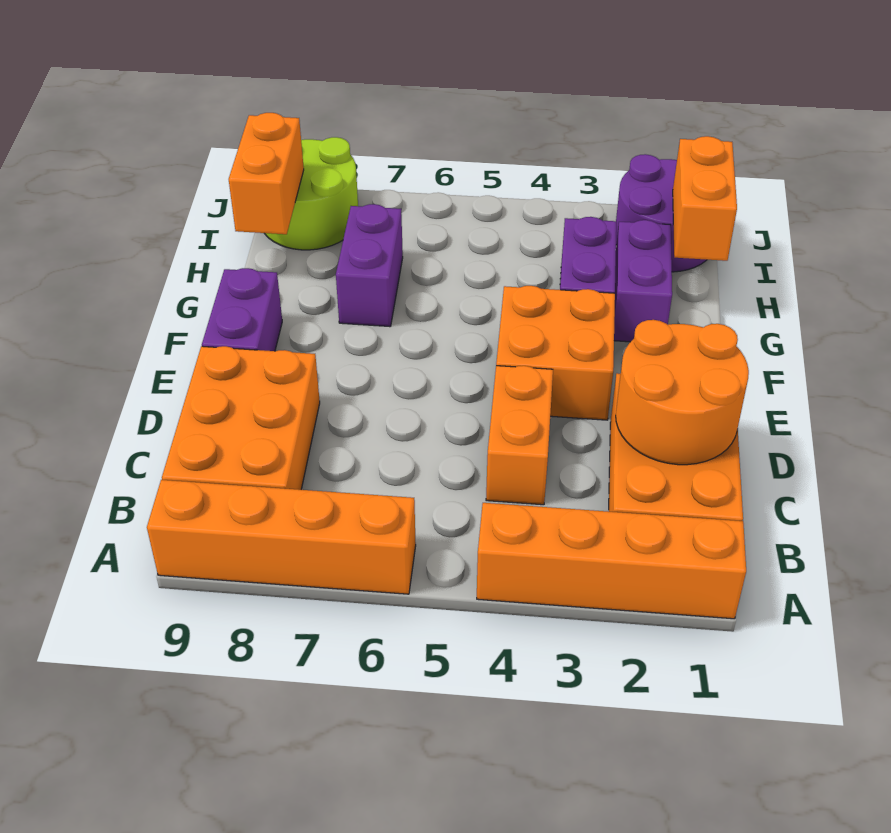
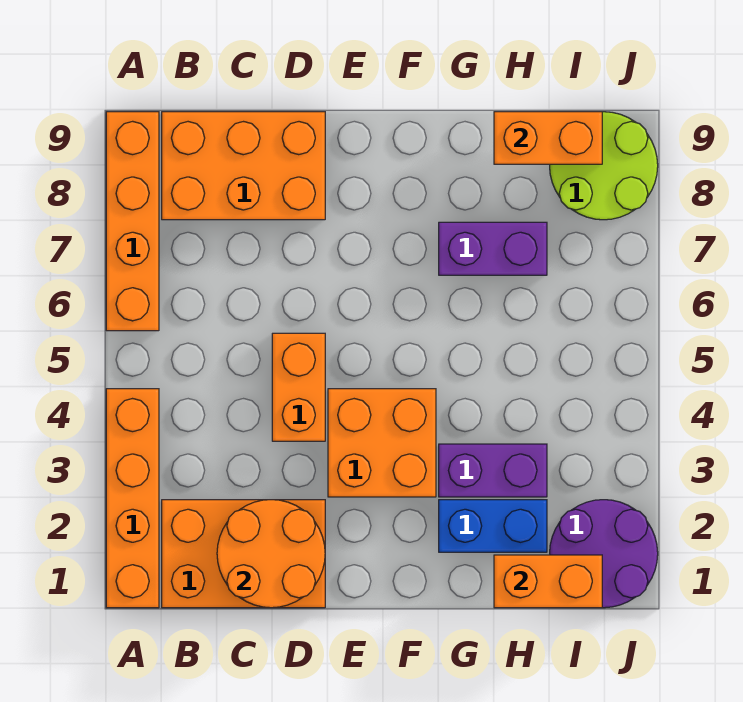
orange 1x2 brick [486,366,553,505] -> orange 1x2 brick turned to [272,333,325,441]
purple 1x2 brick [202,268,282,351] -> none
purple 1x2 brick [614,220,672,342] -> blue 1x2 brick [439,500,547,552]

